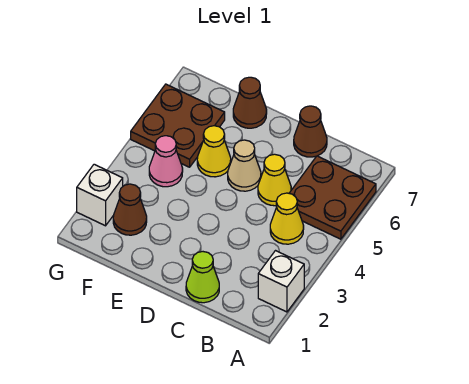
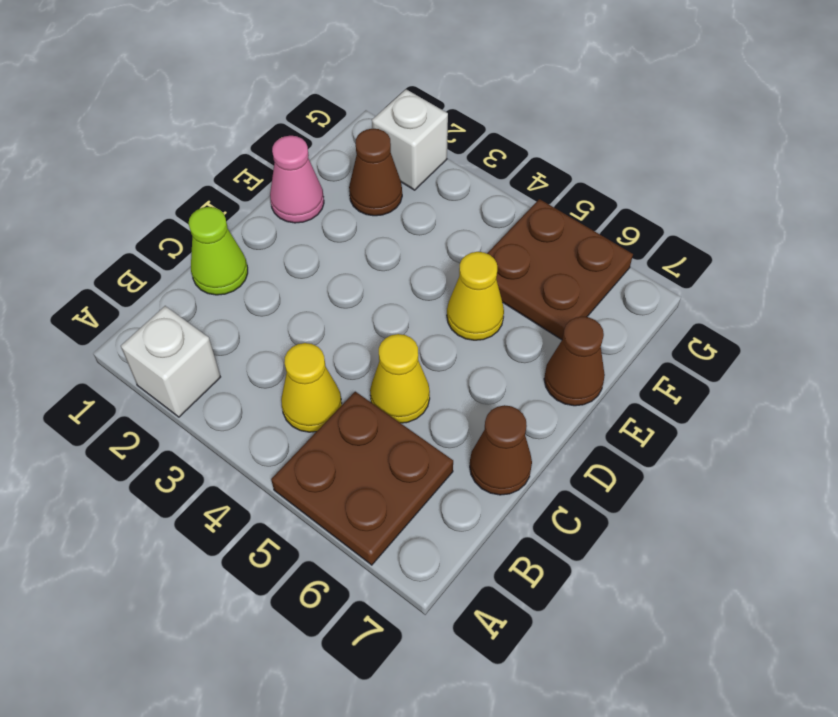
tan 1x1 cone [228,140,261,191] -> none
pink 1x1 cone [149,136,183,187] -> pink 1x1 cone moved to [270,136,324,223]

